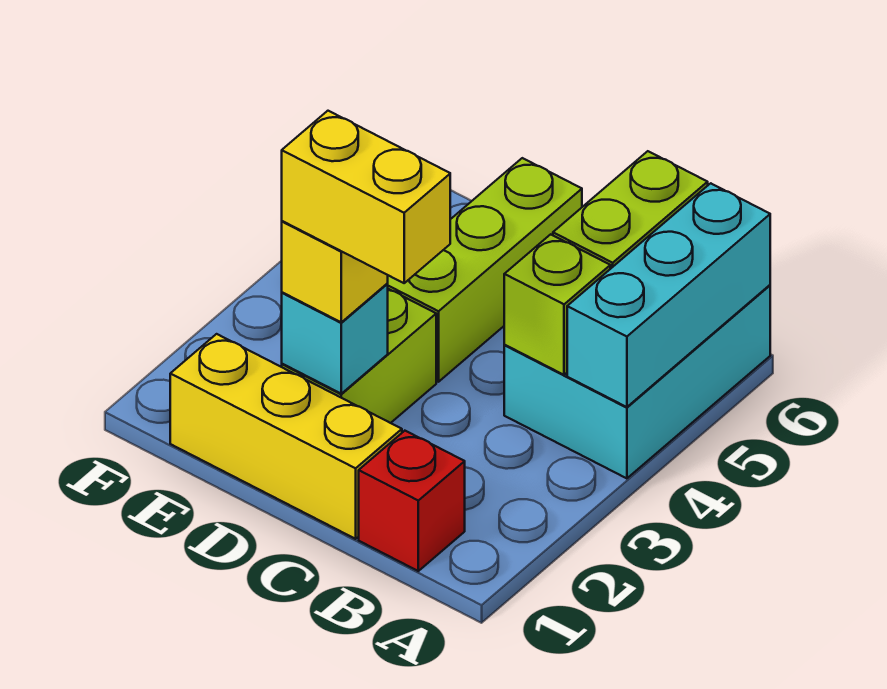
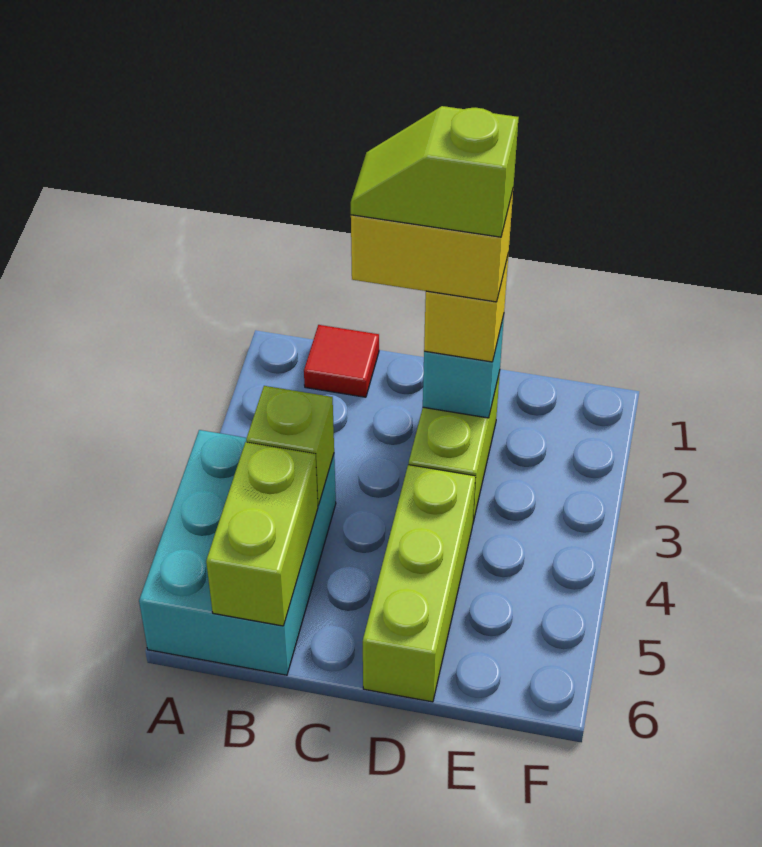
cyan 1x3 brick [567,183,770,407] -> none
red 1x1 brick [359,431,465,571] -> red 1x1 tile [304,325,379,397]
yellow 1x3 brick [170,334,402,539] -> none
none -> lime 1x2 slope [351,106,519,237]

